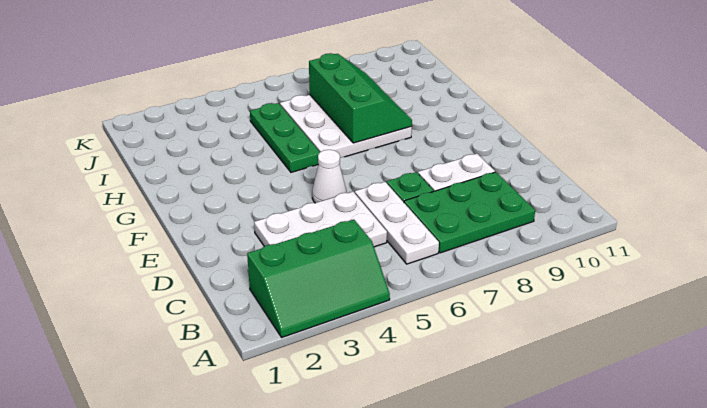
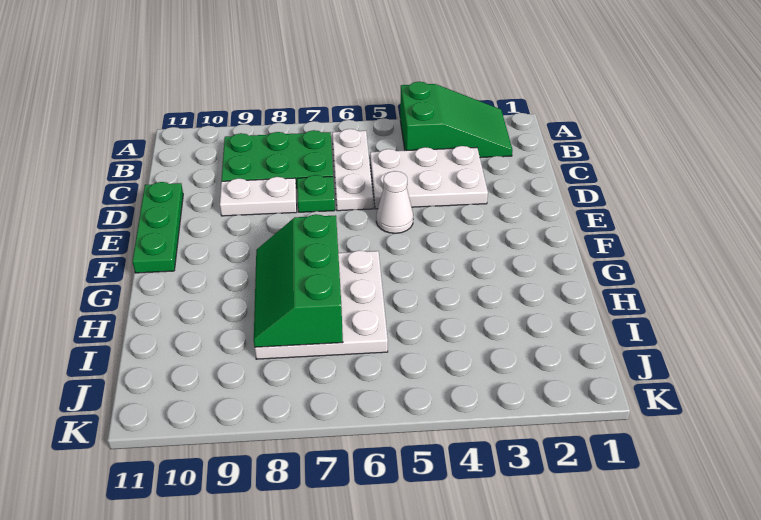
green 2x3 slope [247,220,390,337] -> green 2x3 slope turned to [400,82,512,158]
green 1x3 plate [250,103,320,172] -> green 1x3 plate moved to [132,182,183,273]

